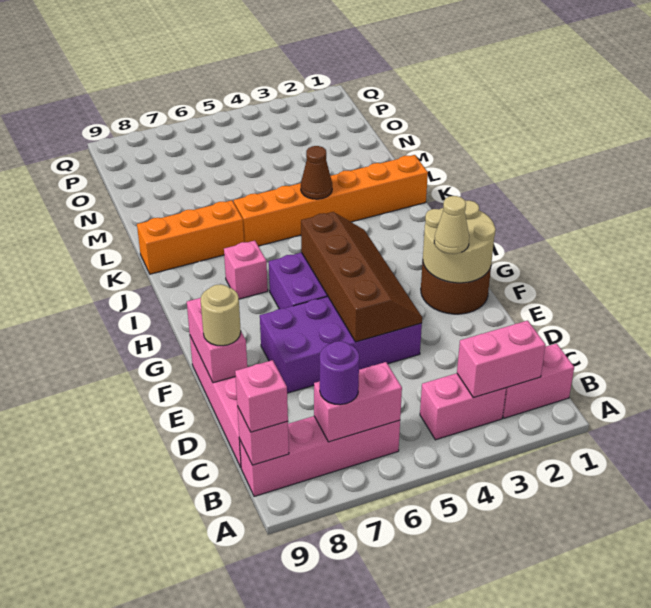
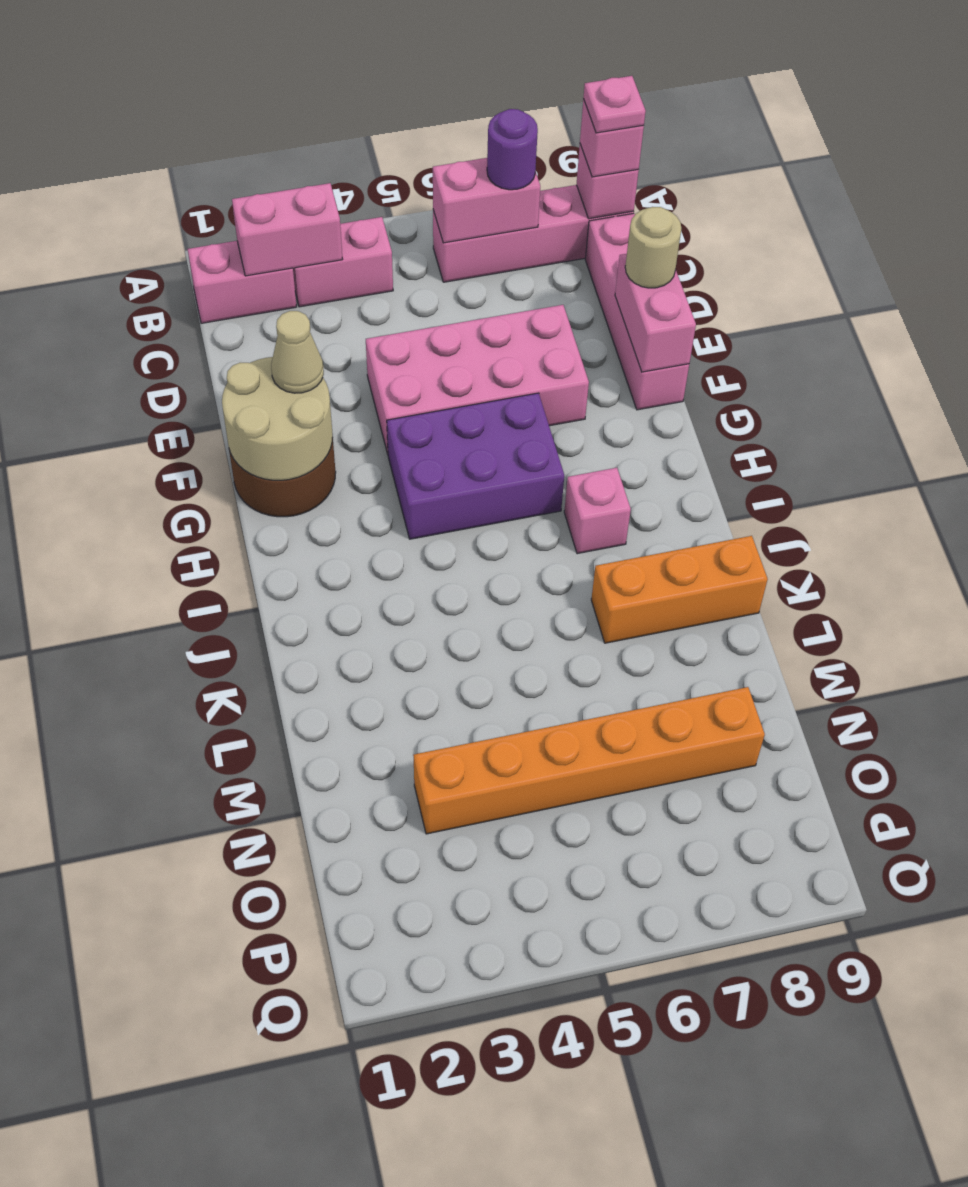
none -> pink 1x1 plate [583,76,646,133]
purple 2x4 brick [260,296,422,393] -> pink 2x4 brick [366,305,589,454]
brown 2x4 slope [301,212,422,342] -> none
orange 1x6 brick [234,155,428,246] -> orange 1x6 brick moved to [414,687,765,834]
brown 1x1 cone [301,146,332,199] -> none

